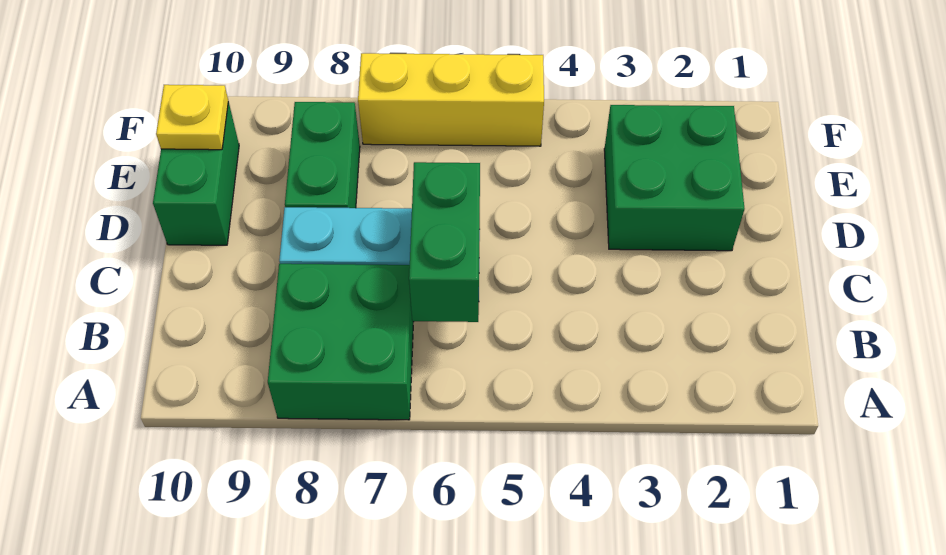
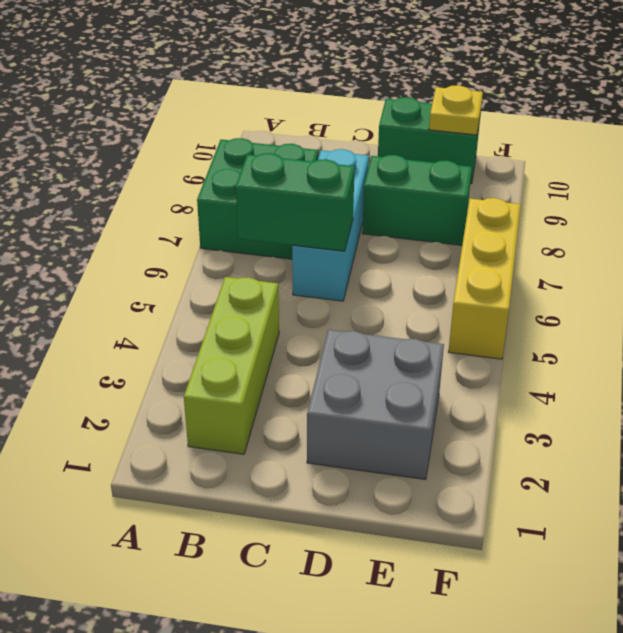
none -> lime 1x3 brick [184,277,279,454]
green 2x2 brick [604,105,745,251] -> grey 2x2 brick [307,330,444,479]

